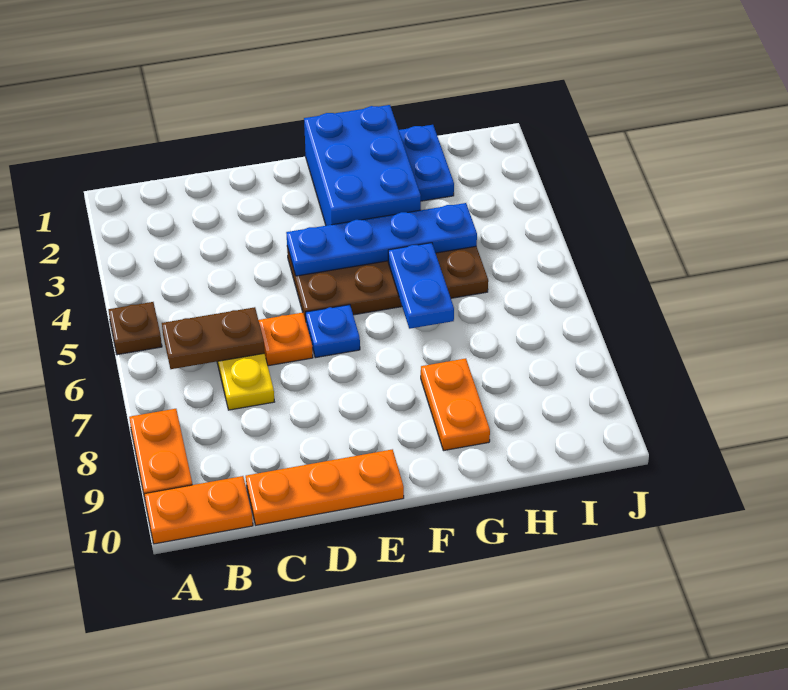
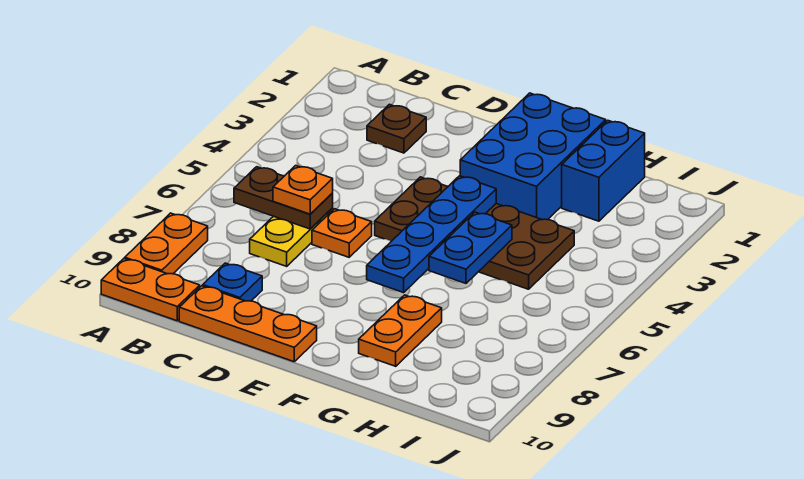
brown 1x1 plate [108,302,162,355] -> brown 1x1 plate moved to [367,104,426,153]
none -> orange 1x1 plate [273,166,333,214]
blue 1x4 plate [286,203,477,276] -> blue 1x4 plate turned to [367,176,496,293]
blue 1x1 plate [306,305,360,358] -> blue 1x1 plate moved to [203,263,262,301]
blue 1x2 plate [399,125,454,201] -> blue 1x2 brick [562,120,645,221]

